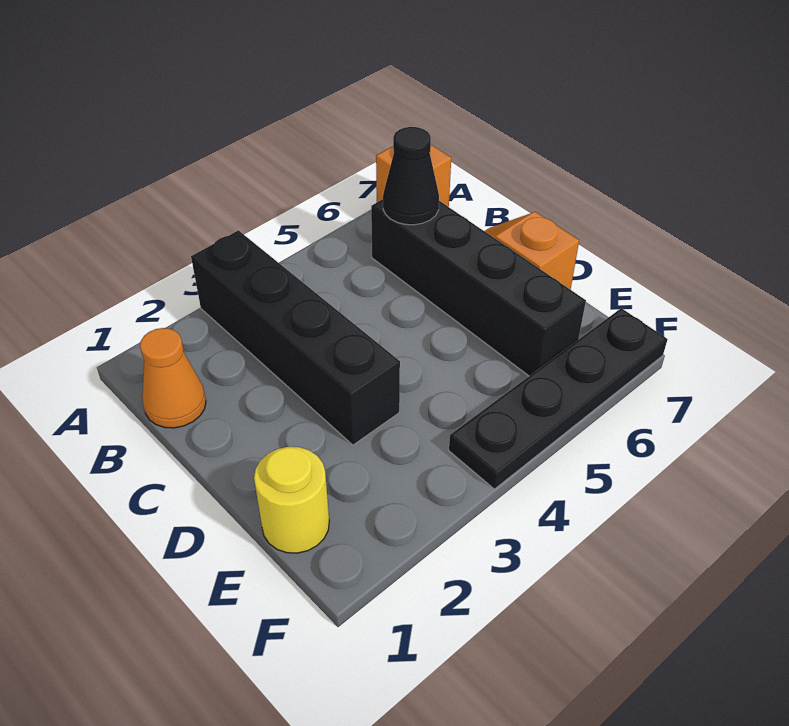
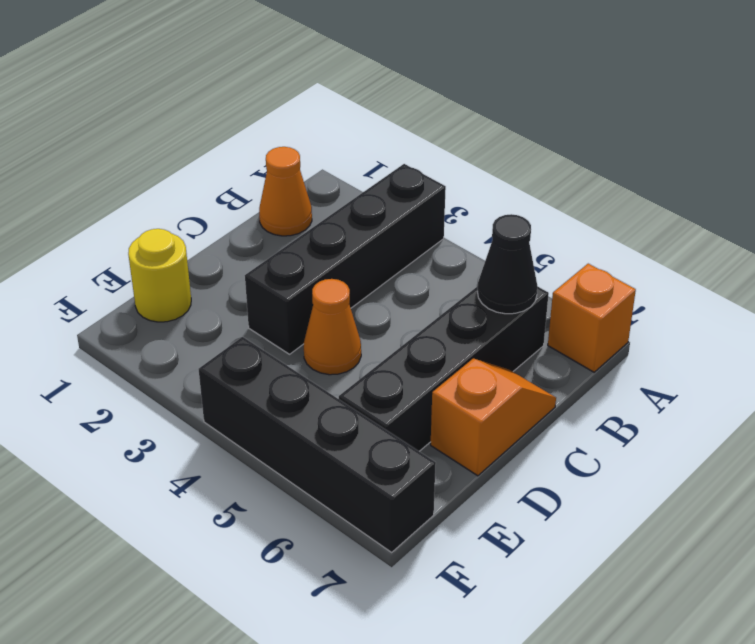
none -> orange 1x1 cone [304,279,361,375]
black 1x4 plate [449,308,667,489] -> black 1x4 brick [199,337,436,552]

